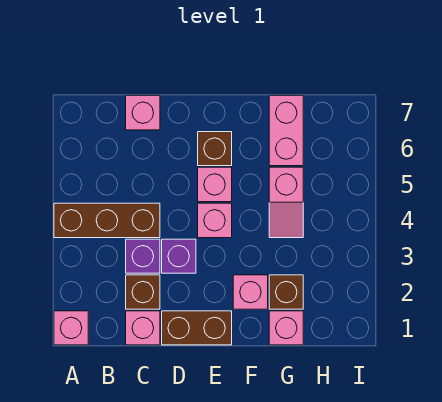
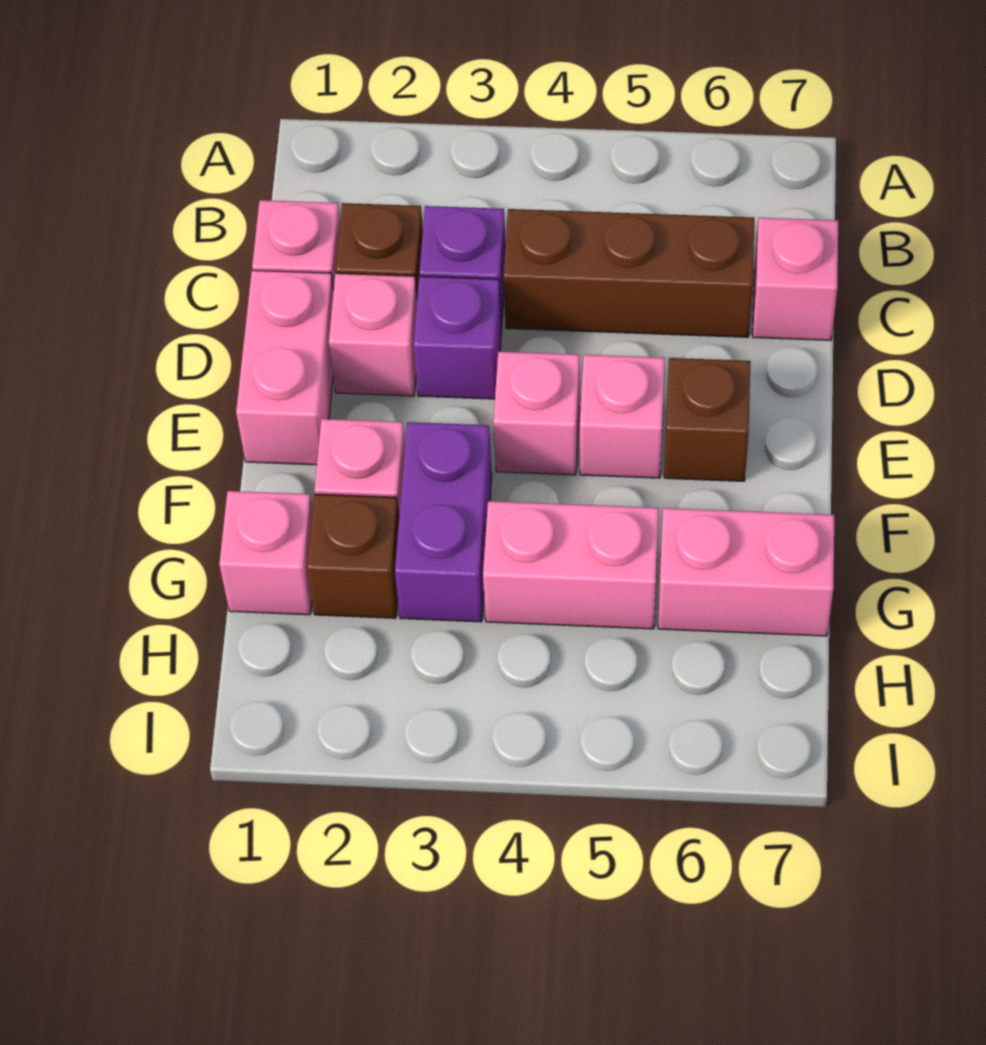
pink 1x1 brick [54,311,88,345] -> pink 1x1 brick moved to [329,273,417,396]
brown 1x3 brick [54,203,160,238] -> brown 1x3 brick turned to [503,209,754,337]
brown 1x2 brick [162,311,232,345] -> pink 1x2 brick [236,270,334,465]
none -> purple 1x2 brick [395,422,492,622]
pink 1x2 slope [269,167,303,238] -> pink 1x2 brick [483,501,659,629]

